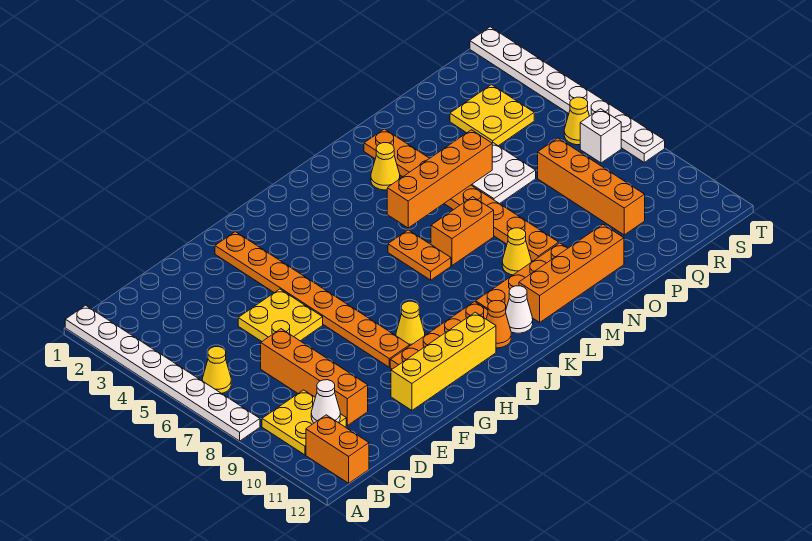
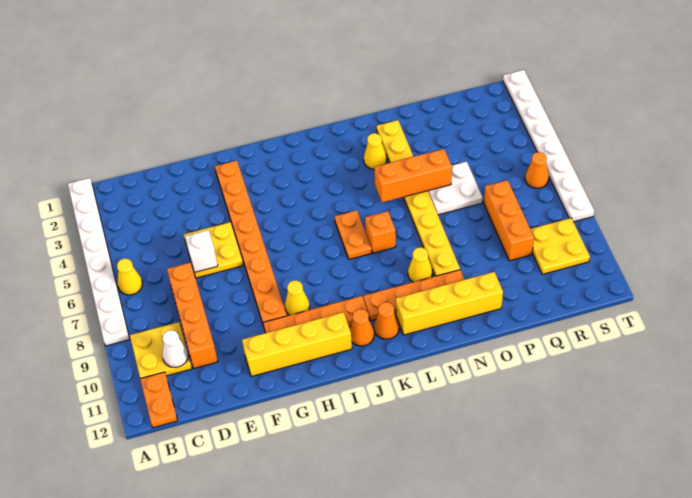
orange 1x2 brick [306,415,369,483] -> orange 1x2 plate [140,372,178,428]
white 1x1 cone [506,286,533,333] -> orange 1x1 cone [374,302,399,339]
orange 1x4 brick [387,130,492,228] -> orange 1x3 brick [374,149,452,202]
orange 1x2 brick [431,197,494,265] -> orange 1x1 brick [365,211,396,253]
orange 1x4 brick [519,225,624,322] -> yellow 1x4 brick [396,272,503,335]
orange 1x8 plate [364,129,559,261] -> yellow 1x8 plate [377,120,460,276]
yellow 2x2 plate [450,85,534,146] -> yellow 2x2 plate moved to [530,218,590,274]
orange 1x4 brick [538,138,645,235] -> orange 1x3 brick [484,180,534,261]
yellow 1x1 cone [564,97,589,145] -> orange 1x1 cone [525,152,549,188]
white 1x1 brick [580,109,621,163] -> white 1x1 brick moved to [185,230,218,272]

